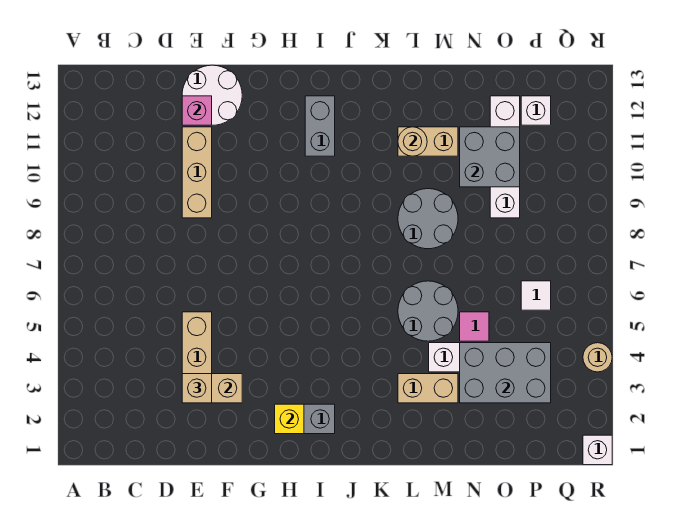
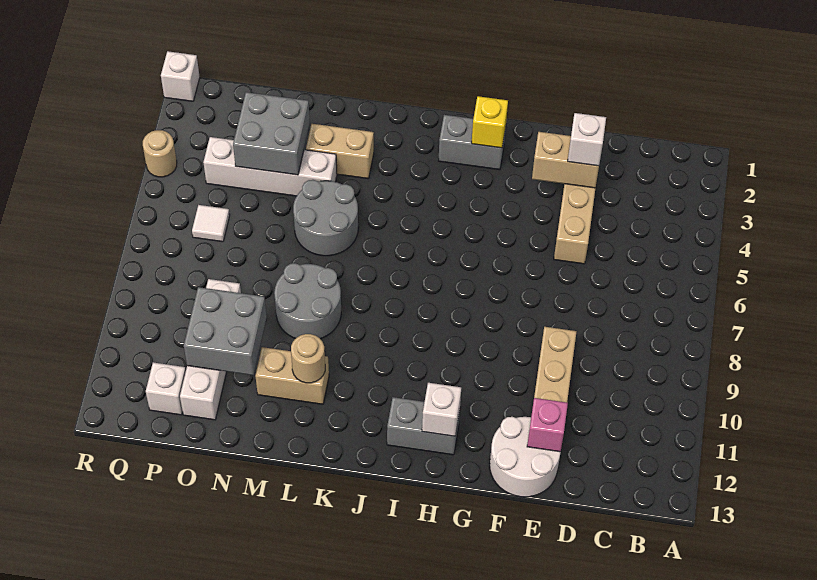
tan 1x1 brick [182,374,212,403] -> white 1x1 brick [568,113,606,166]
none -> white 1x1 brick [422,383,461,436]
grey 1x2 brick [305,96,335,156] -> grey 1x2 brick turned to [387,397,460,455]
grey 2x3 brick [460,343,551,403] -> grey 2x2 brick [233,92,310,175]
pink 1x1 tile [460,312,489,341] -> none

